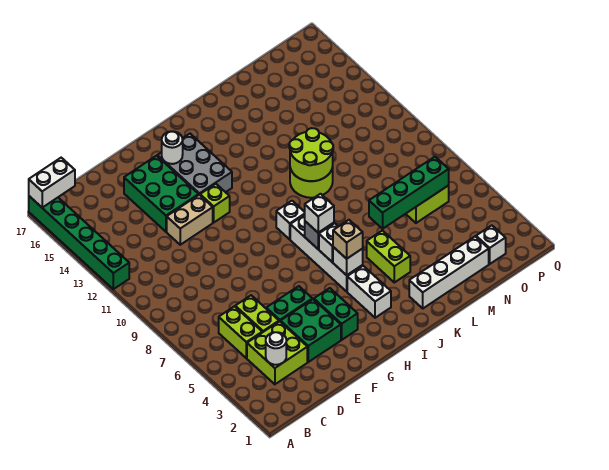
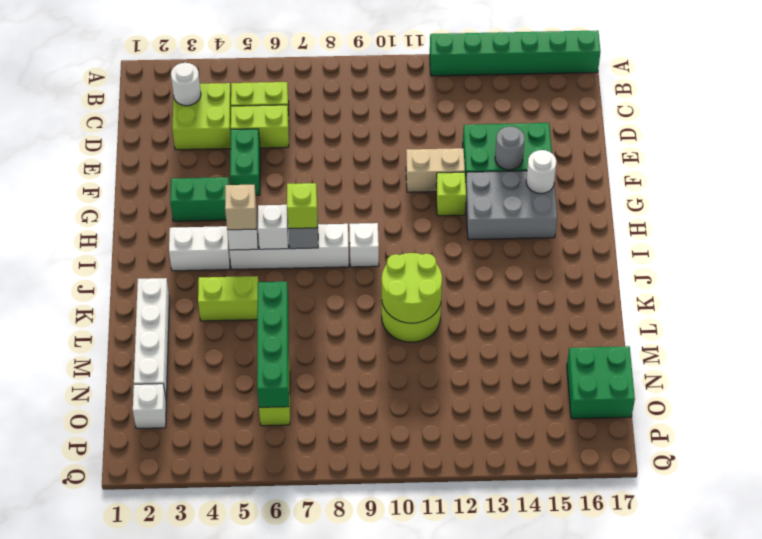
white 1x2 brick [29,158,75,207] -> none
green 2x2 brick [280,299,341,362] -> green 2x2 brick moved to [567,346,635,419]
tan 1x2 brick [167,195,213,245] -> tan 1x2 brick turned to [406,148,465,192]
none -> grey 1x1 round brick [495,127,525,170]
white 1x1 brick [305,194,334,233] -> lime 1x1 brick [287,183,317,229]

